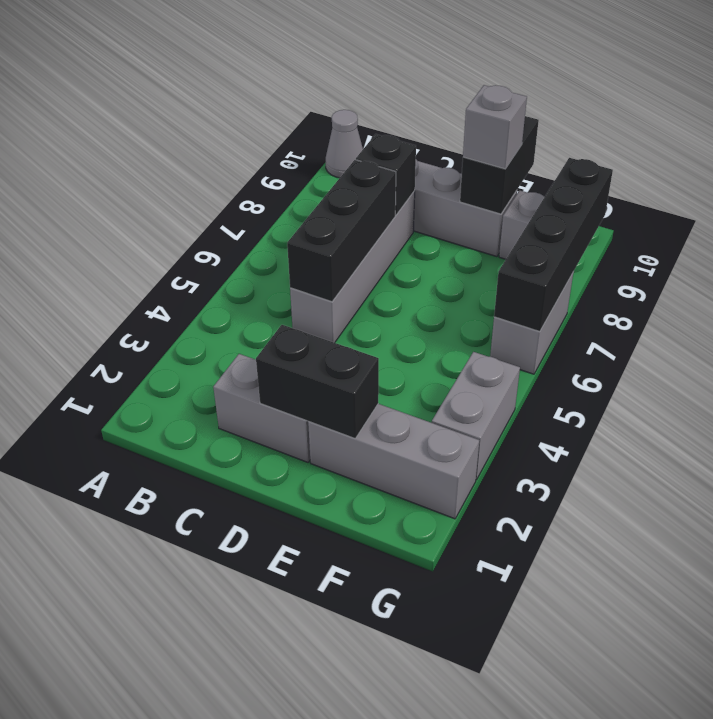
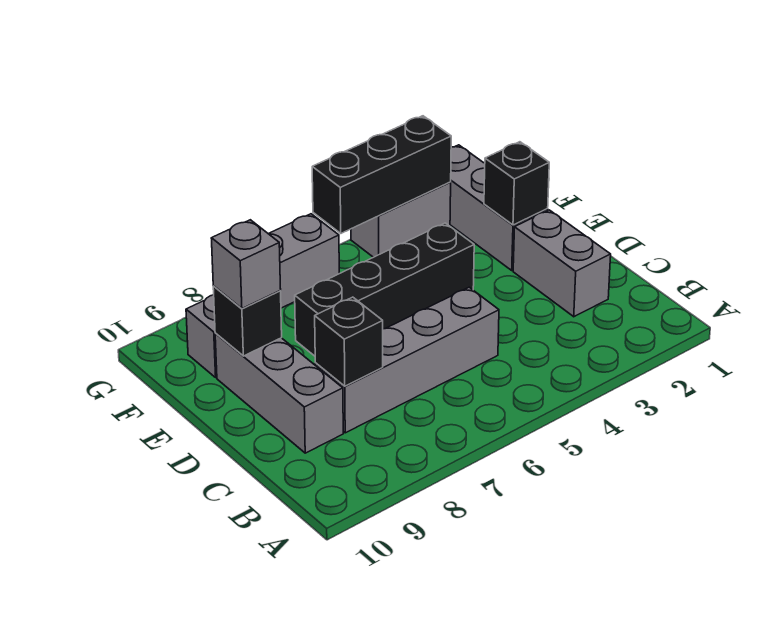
grey 1x1 cone [326,110,363,178] -> none
black 1x3 brick [287,160,396,302] -> black 1x3 brick moved to [312,116,451,233]
black 1x2 brick [256,325,379,438] -> black 1x1 brick [484,142,549,225]
black 1x2 brick [460,116,539,214] -> black 1x1 brick [213,286,282,356]
black 1x4 brick [494,158,613,332] -> black 1x4 brick moved to [295,223,474,356]

